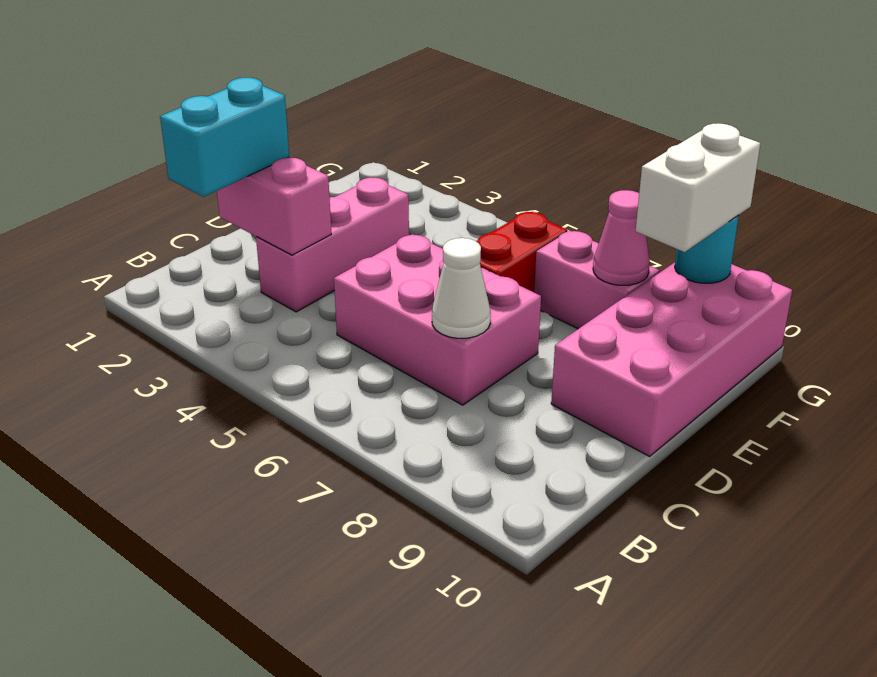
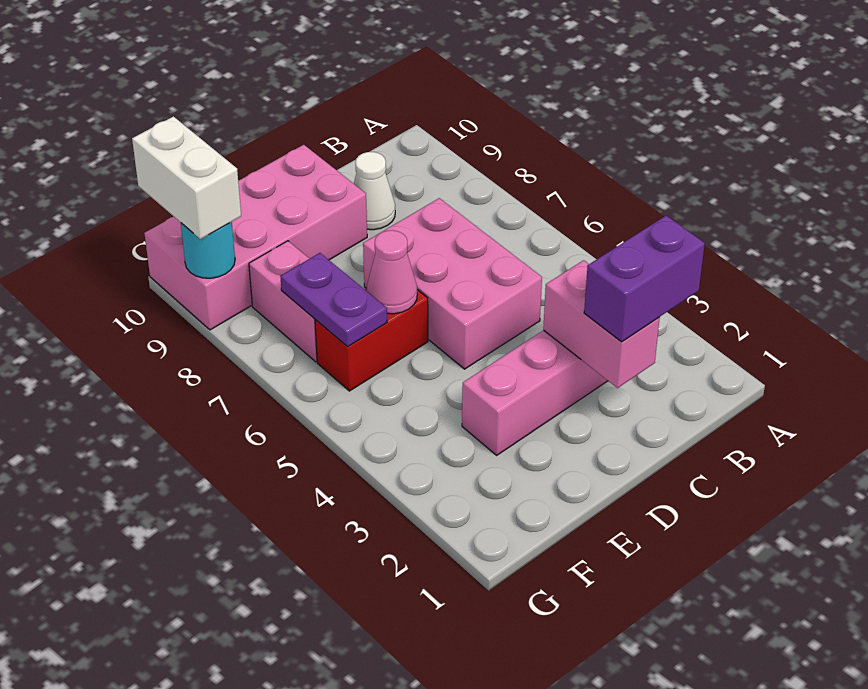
cyan 1x2 brick [160,78,289,197] -> purple 1x2 brick [584,216,705,342]
white 1x1 cone [432,238,491,338] -> white 1x1 cone moved to [354,152,395,230]
none -> purple 1x2 plate [280,253,387,346]
pink 1x1 cone [593,190,650,285] -> pink 1x1 cone moved to [367,230,417,314]
white 1x2 brick [636,123,760,252] -> white 1x2 brick turned to [132,116,241,239]

